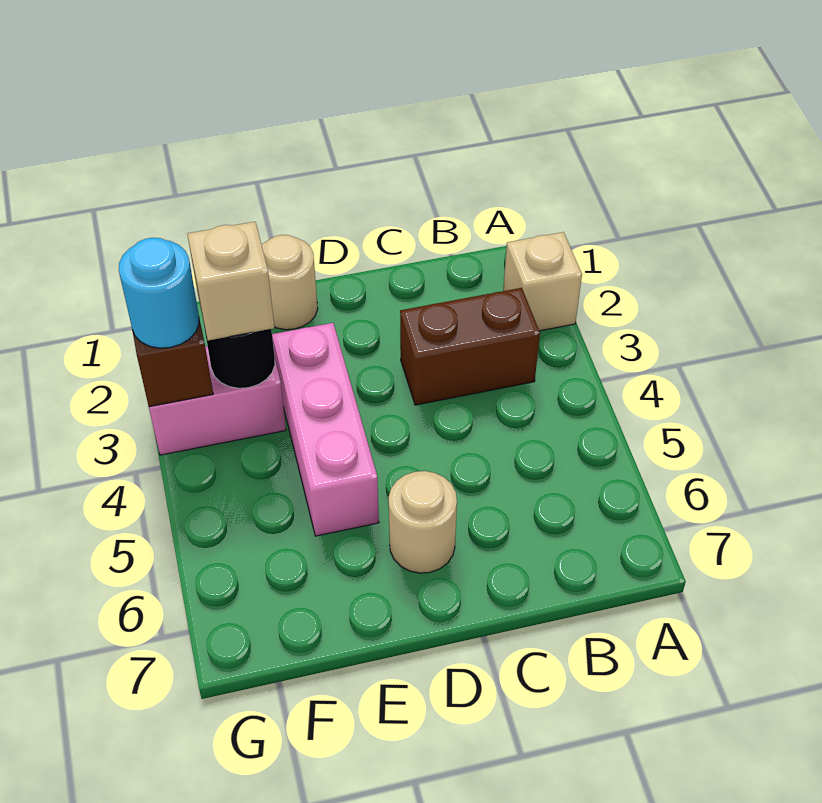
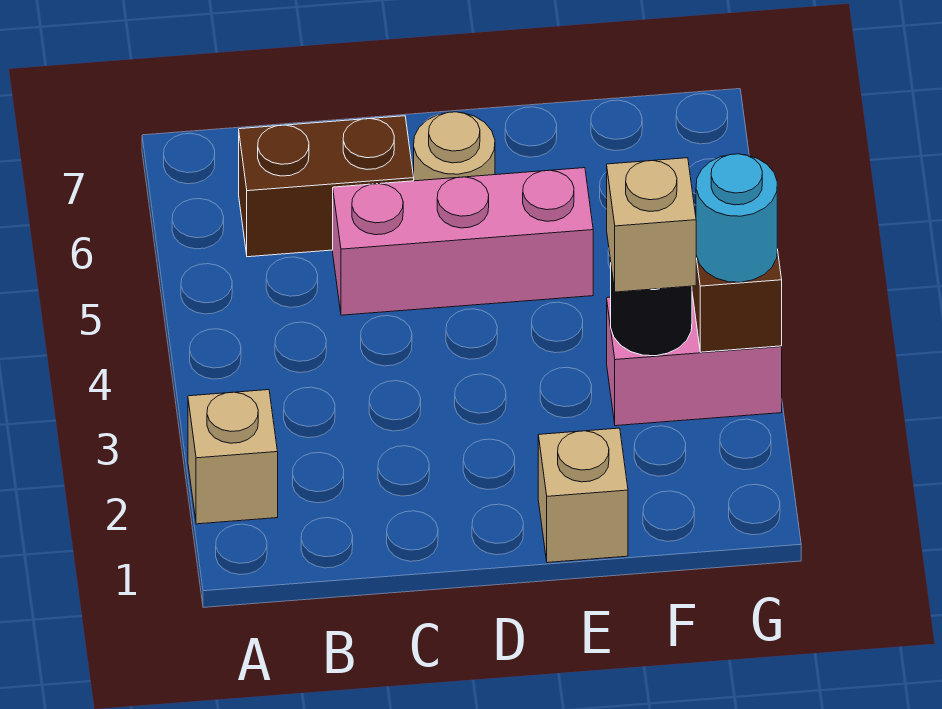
brown 1x2 brick [400,288,540,405] -> brown 1x2 brick moved to [239,116,414,257]
tan 1x1 round brick [262,235,318,330] -> tan 1x1 brick [538,428,628,563]
pink 1x3 brick [272,323,379,536] -> pink 1x3 brick turned to [333,168,593,315]

